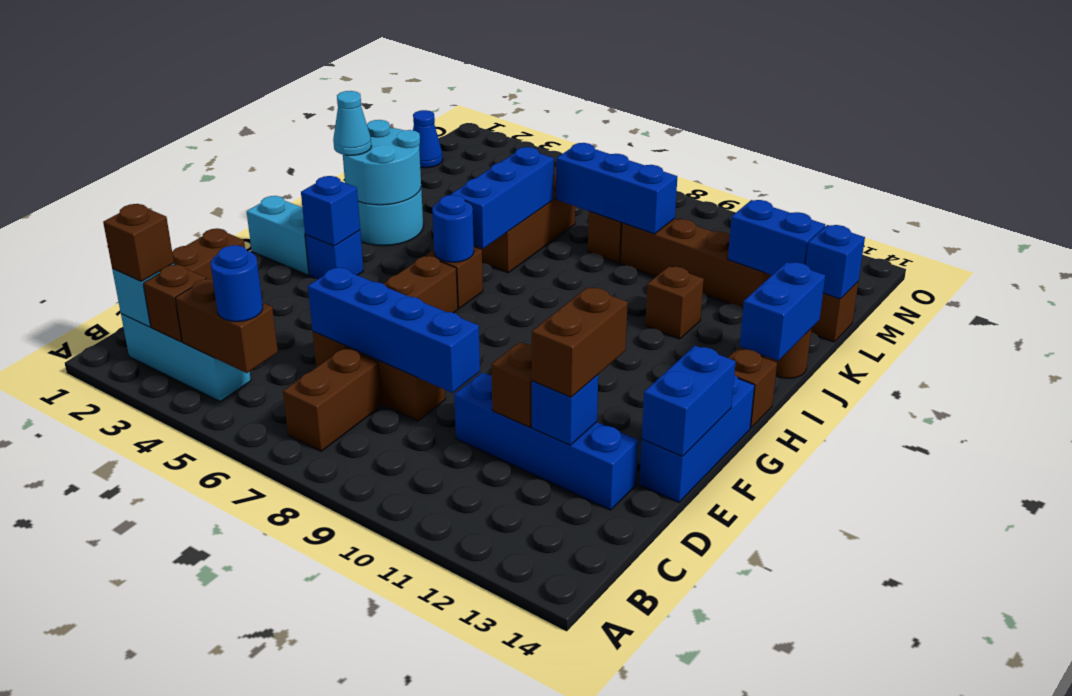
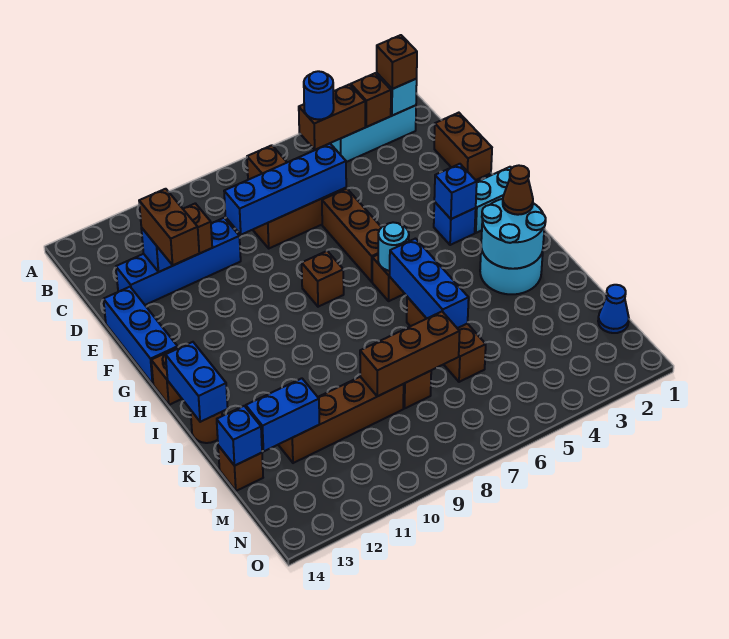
blue 1x2 brick [642,346,736,456] -> none
blue 1x1 round brick [432,195,474,262] -> cyan 1x1 round brick [378,222,409,271]
cyan 1x1 cone [333,91,372,155] -> brown 1x1 cone [503,165,533,215]
brown 1x1 brick [645,266,704,339] -> brown 1x1 brick moved to [302,251,344,307]
blue 1x3 brick [556,143,677,234] -> brown 1x3 brick [360,312,460,396]

